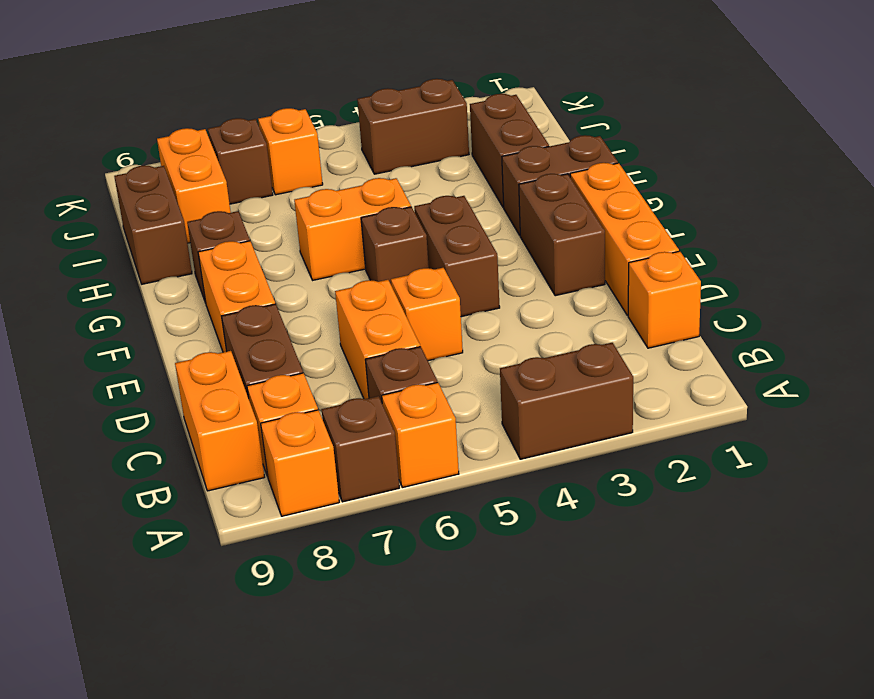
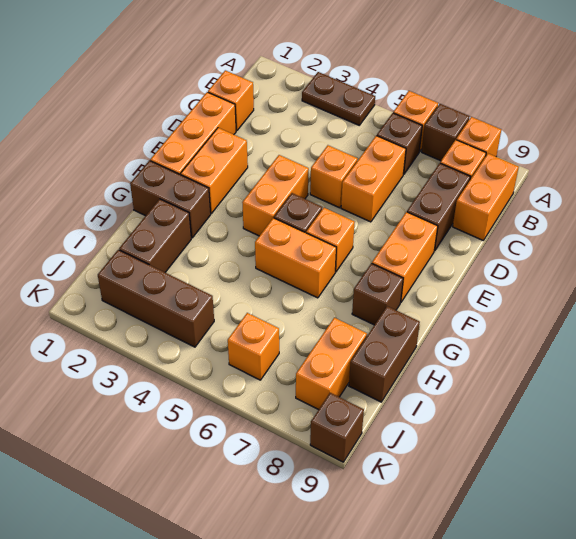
brown 1x2 brick [500,343,633,459] -> brown 1x2 plate [302,72,375,125]
brown 1x2 brick [519,174,605,296] -> orange 1x2 brick [181,128,248,213]
brown 1x2 brick [414,196,500,317] -> orange 1x2 brick [242,155,309,236]
none -> orange 1x1 brick [306,208,355,272]
brown 1x2 brick [357,79,469,174] -> brown 1x3 brick [98,250,214,347]
brown 1x1 brick [208,118,273,204] -> brown 1x1 brick moved to [310,393,364,462]

